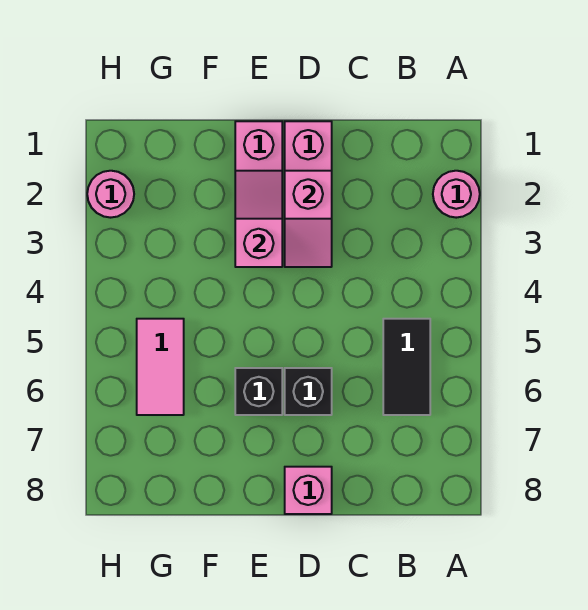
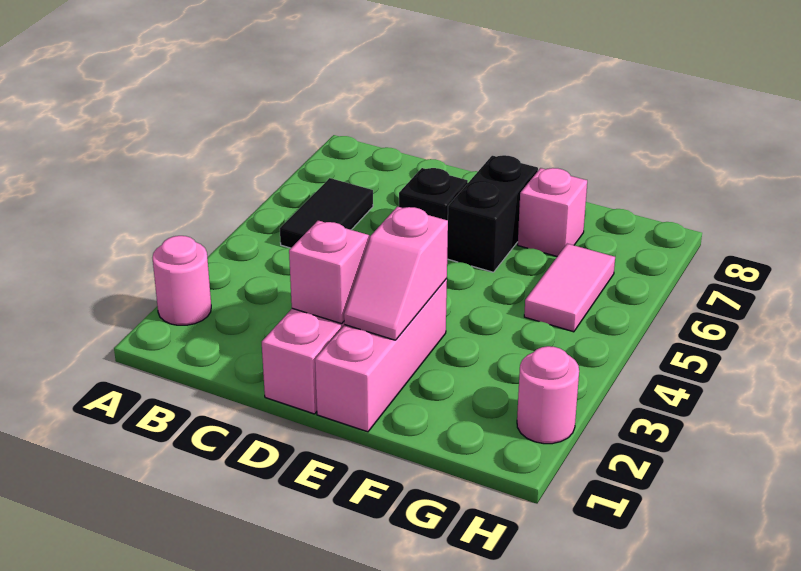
pink 1x1 brick [285,467,332,514] -> pink 1x1 brick moved to [518,168,587,256]
black 1x1 brick [235,368,282,415] -> black 1x2 brick [447,155,538,272]

